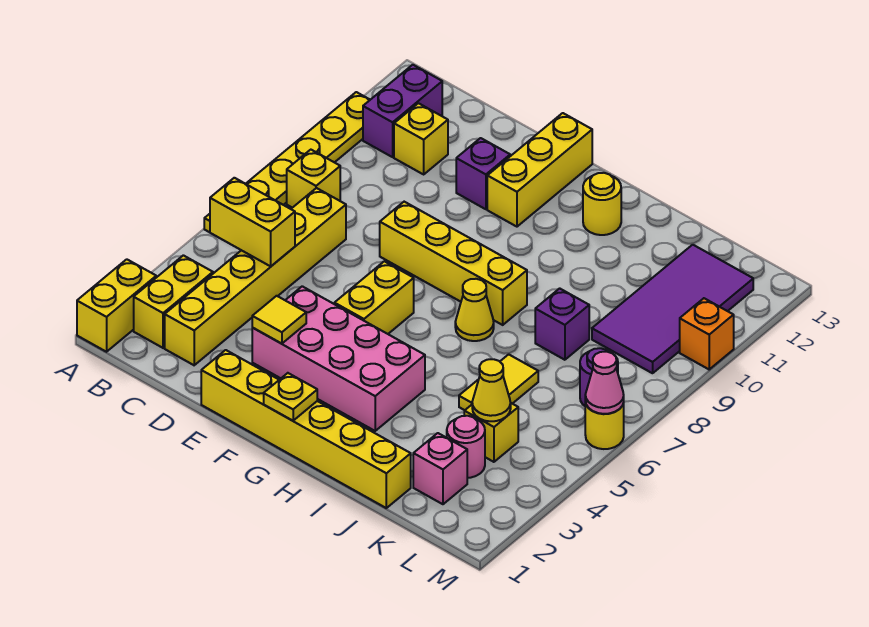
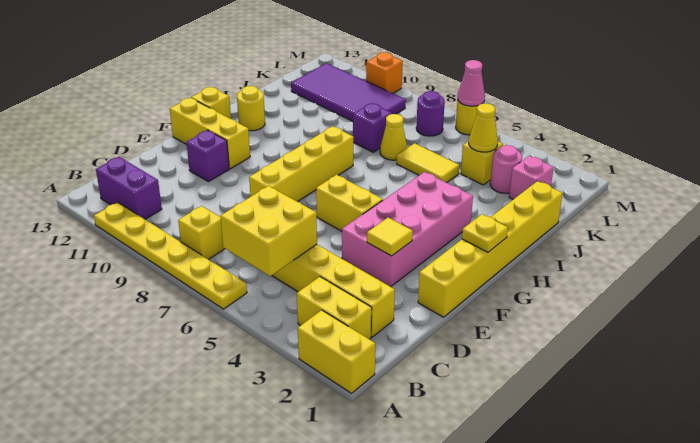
yellow 1x2 brick [210,178,295,266] -> yellow 2x2 brick [221,186,317,276]
yellow 1x1 brick [394,103,448,174] -> yellow 1x1 brick moved to [191,87,231,119]
yellow 1x1 cone [455,279,494,341] -> yellow 1x1 cone moved to [380,114,407,160]

